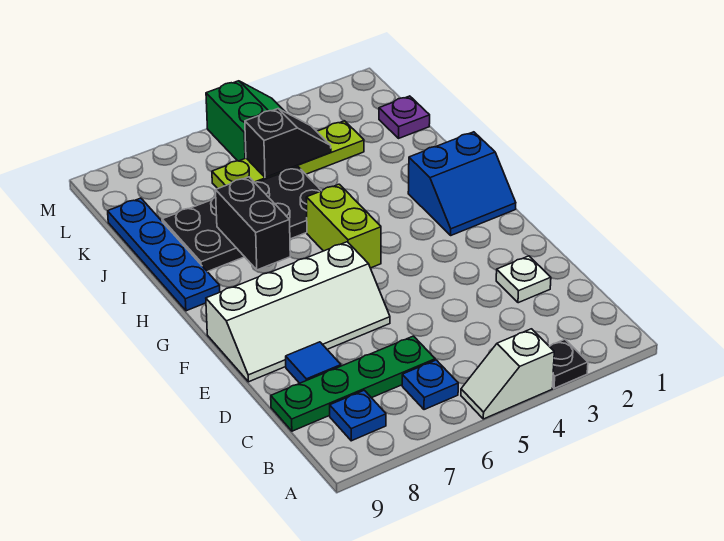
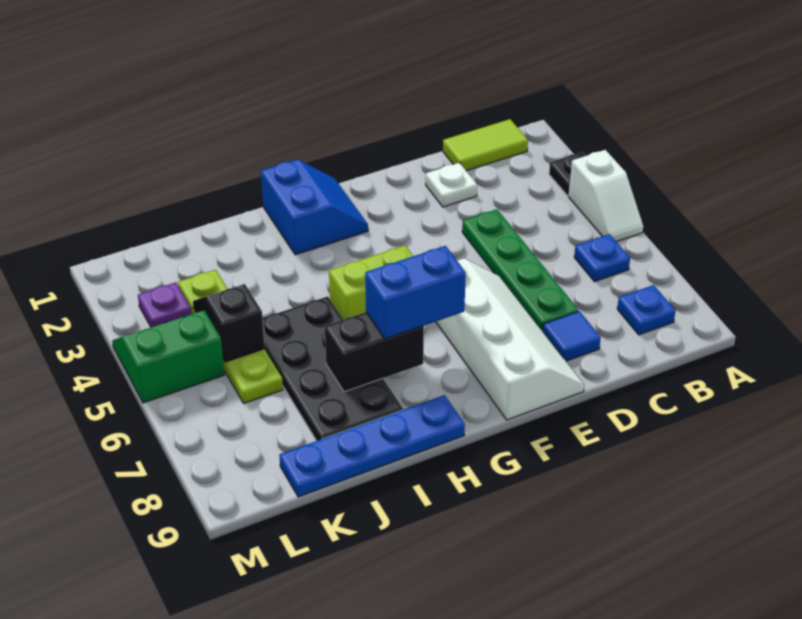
none -> lime 1x2 tile [443,119,528,171]
green 1x4 plate [271,336,435,431] -> green 1x4 plate moved to [462,209,578,331]
none -> blue 1x2 brick [365,246,466,339]
purple 1x1 plate [379,96,430,138] -> purple 1x1 plate moved to [138,282,191,328]

